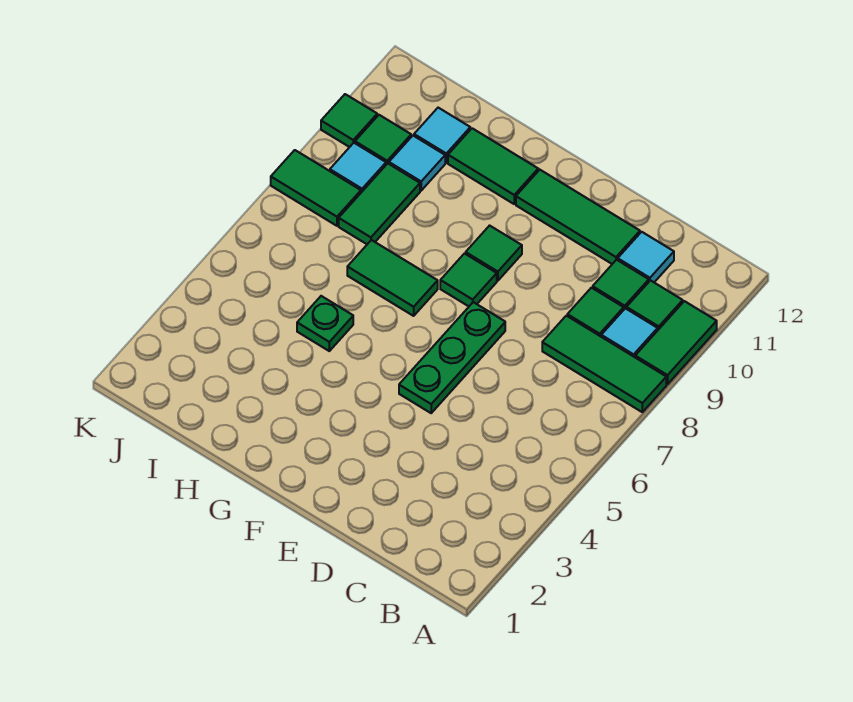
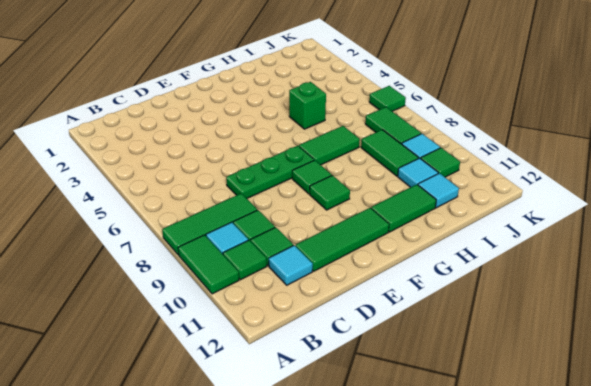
green 1x3 plate [399,302,505,413] -> green 1x3 plate turned to [226,146,314,198]
green 1x1 plate [297,296,353,351] -> green 1x1 brick [289,82,326,129]
green 1x2 tile [271,150,361,226] -> green 1x2 tile turned to [365,107,421,144]
green 1x1 tile [321,94,377,147] -> green 1x1 tile moved to [369,86,406,111]

